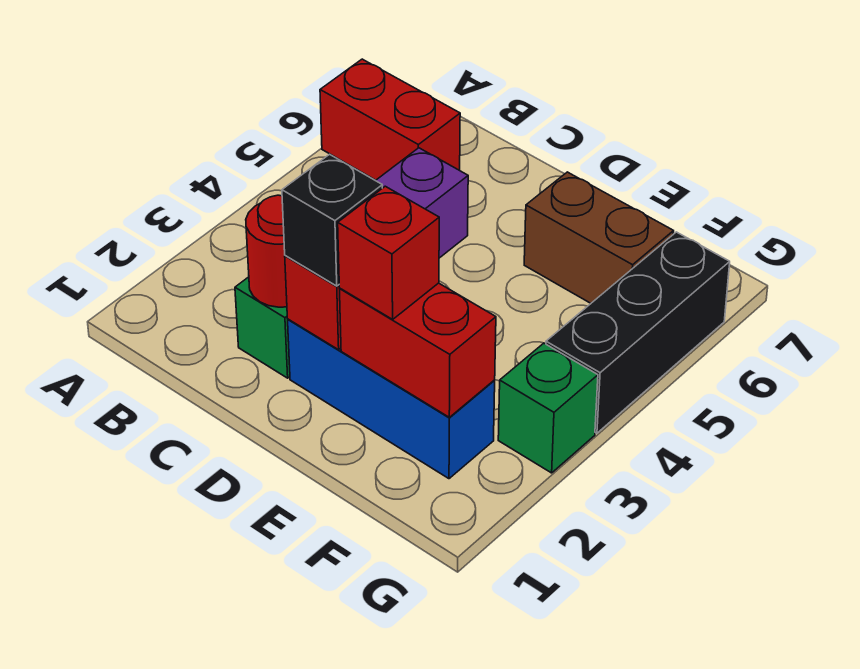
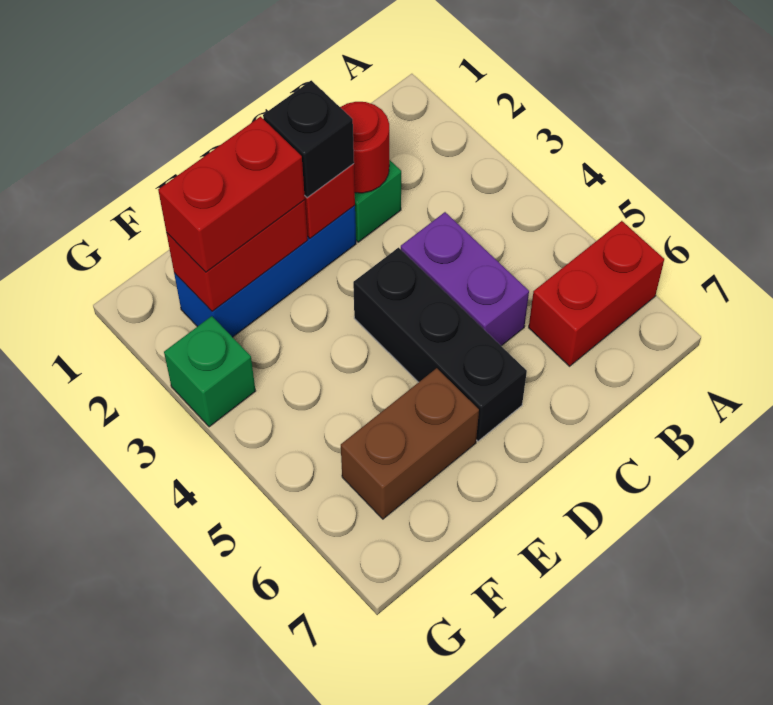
red 1x1 brick [338,186,439,319] -> red 1x2 brick [158,117,305,272]
black 1x3 brick [546,232,730,433] -> black 1x3 brick moved to [353,248,527,441]

